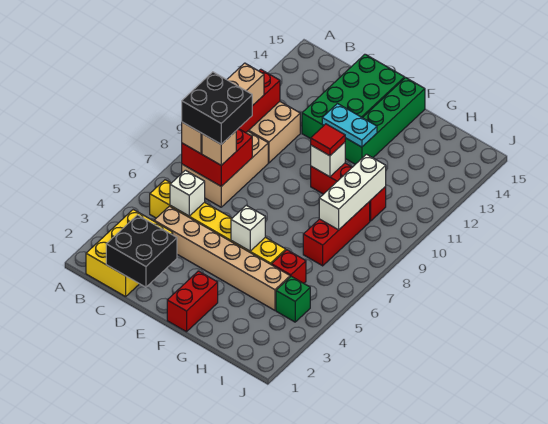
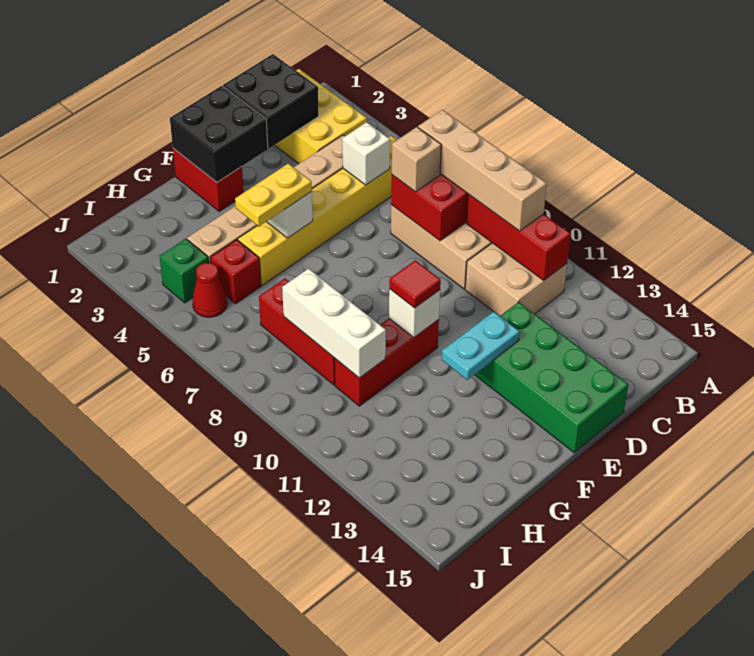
black 2x2 brick [182,72,252,144] -> black 2x2 brick moved to [170,86,268,182]
none -> yellow 1x2 plate [235,164,312,226]
green 1x4 brick [345,78,425,164] -> none
none -> red 1x1 cone [192,263,227,317]

